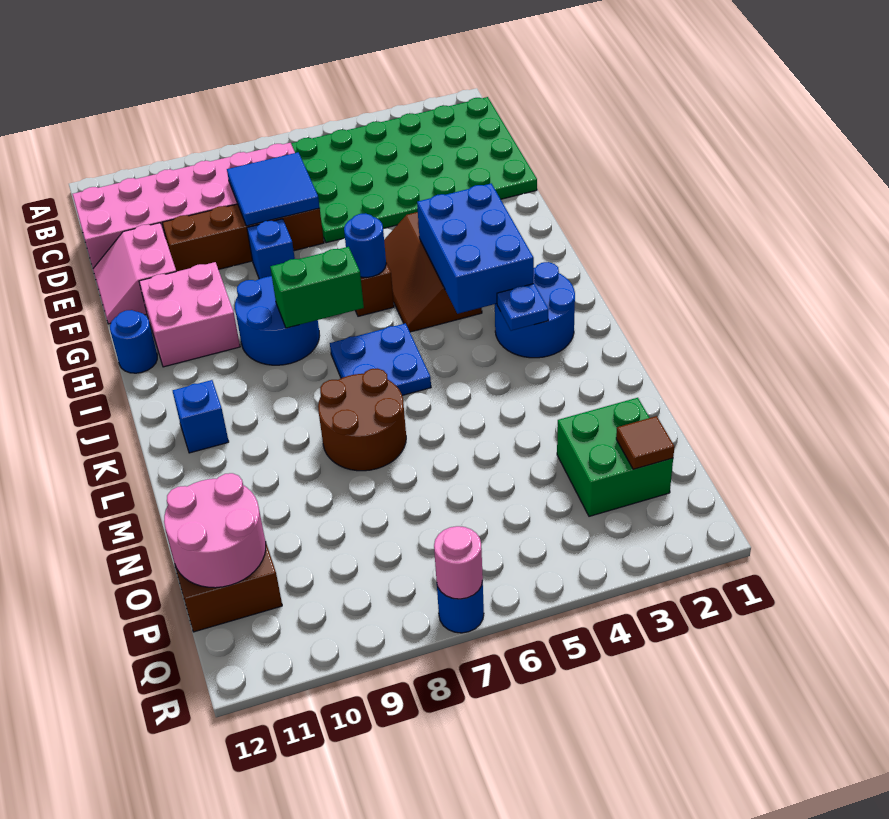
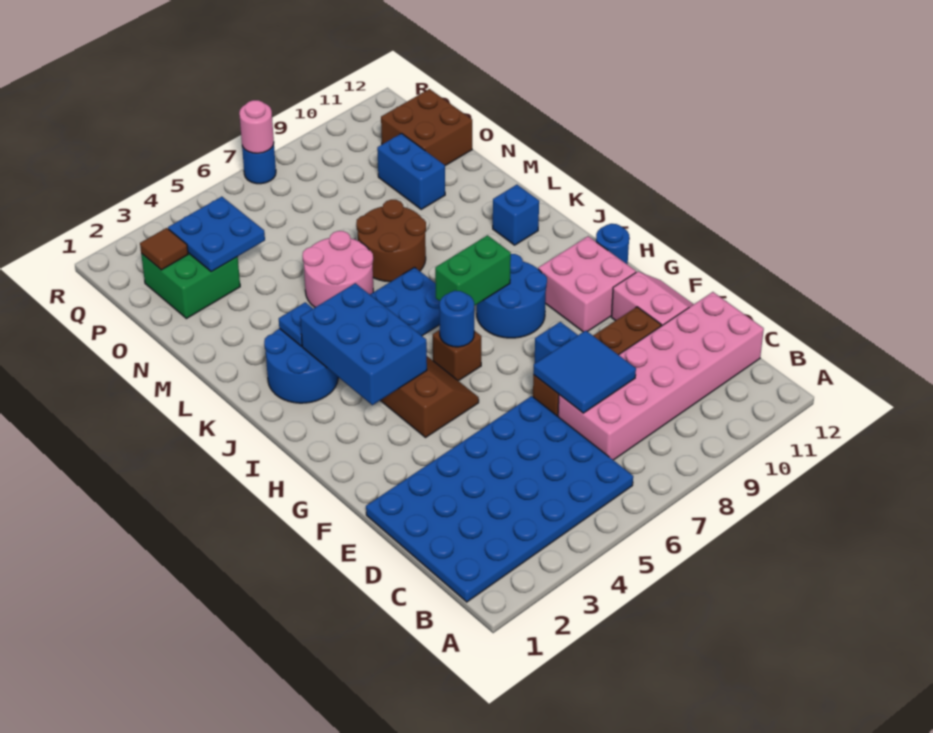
green 4x6 plate [291,97,537,243] -> blue 4x6 plate [366,396,633,602]
none -> blue 1x2 brick [377,134,445,209]
none -> blue 2x2 plate [168,197,265,272]
pink 2x2 round brick [164,473,266,588] -> pink 2x2 round brick moved to [302,231,373,307]

